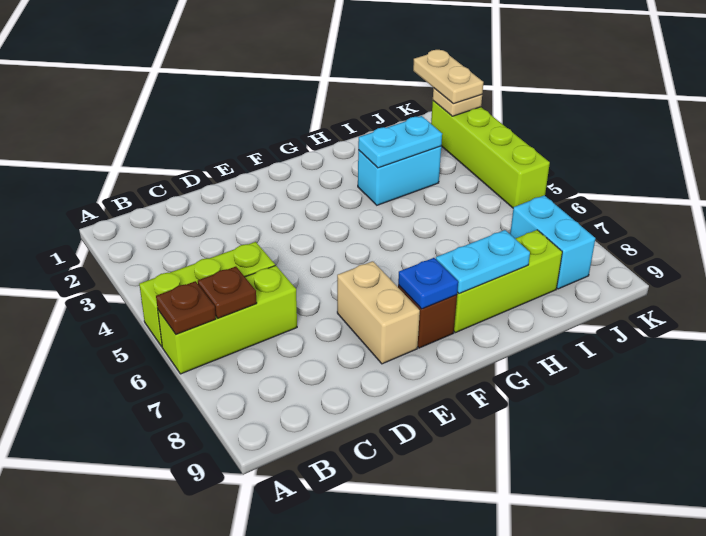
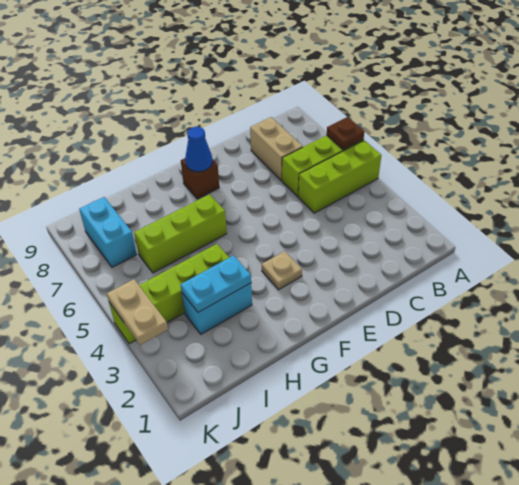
brown 1x1 plate [198,267,257,318] -> none
tan 1x2 brick [337,261,420,364] -> tan 1x2 brick moved to [250,117,303,180]
blue 1x1 plate [398,258,458,309] -> blue 1x1 cone [185,127,212,172]
lime 1x3 brick [454,230,562,333] -> lime 1x3 brick moved to [134,194,227,273]
cyan 1x2 plate [436,230,530,294] -> none
tan 1x2 plate [413,50,483,104] -> tan 1x2 plate moved to [107,279,168,345]
lime 1x4 brick [431,101,550,208] -> lime 1x4 brick turned to [109,244,229,344]
tan 1x1 plate [433,88,482,116] -> tan 1x1 plate moved to [262,251,302,290]

